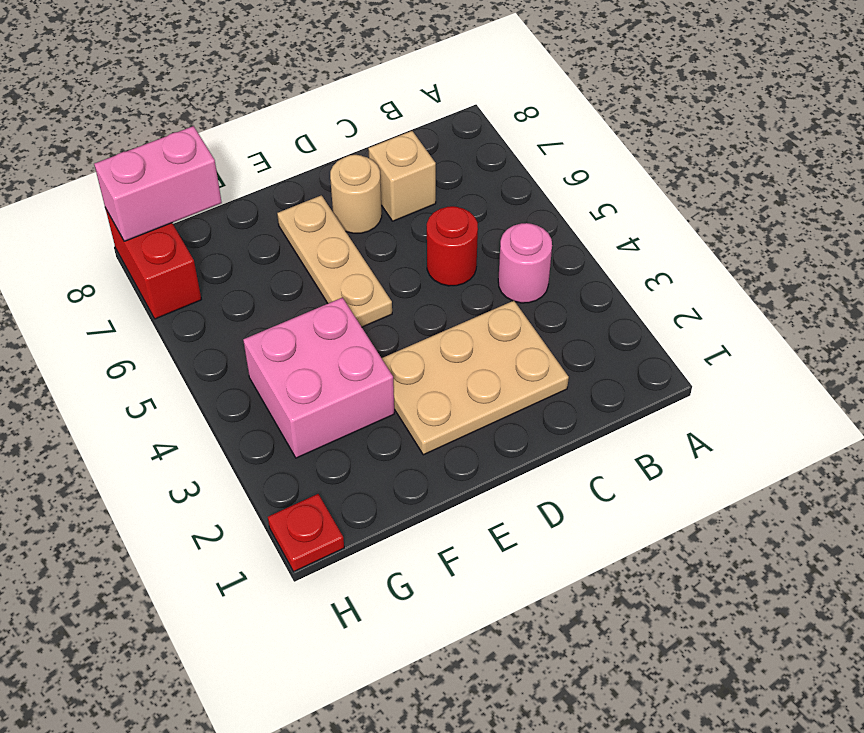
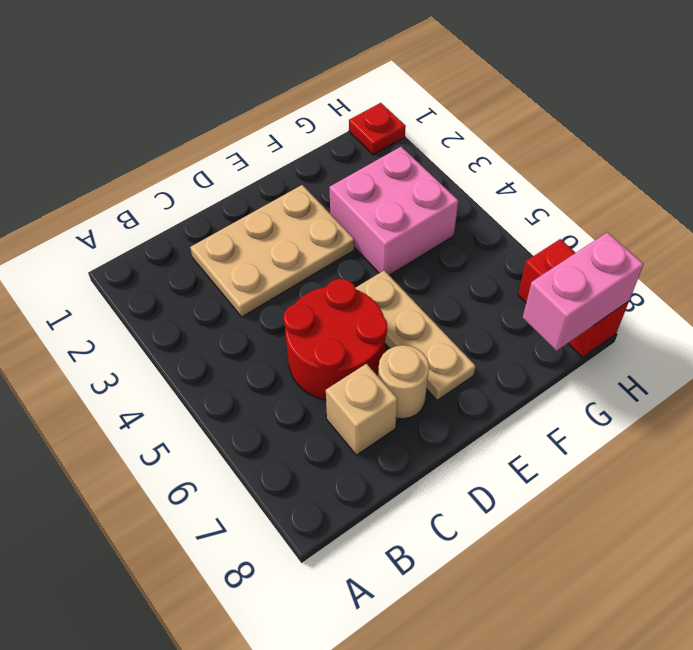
pink 1x1 round brick [498,223,552,303] -> none
red 1x1 round brick [427,206,478,286] -> red 2x2 round brick [283,279,387,400]

